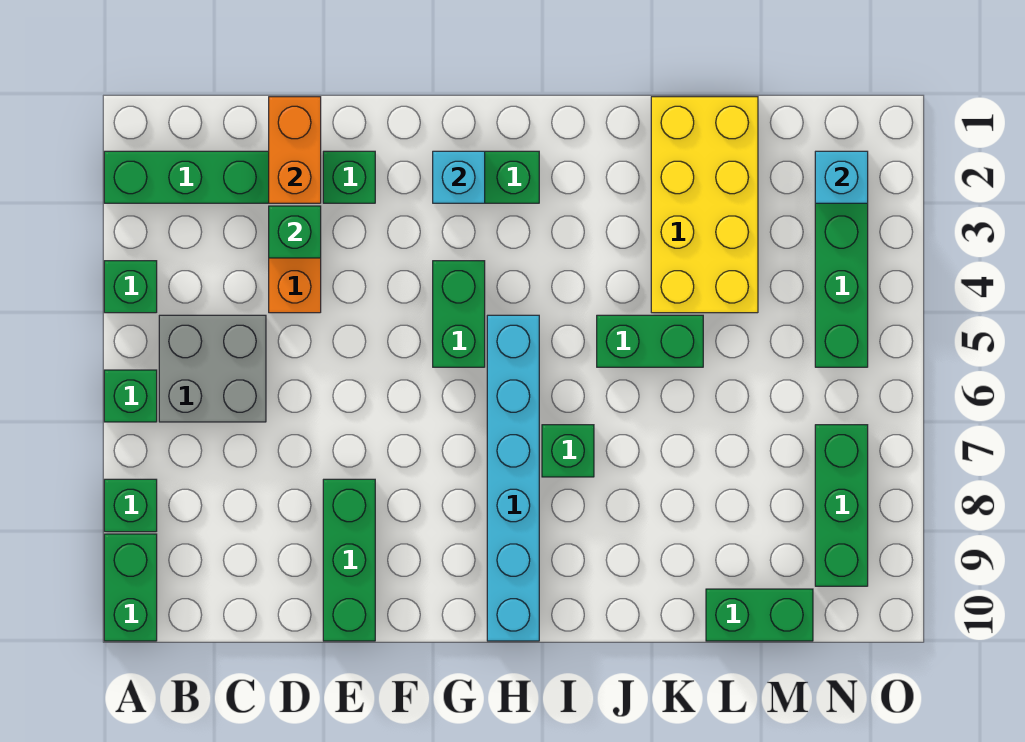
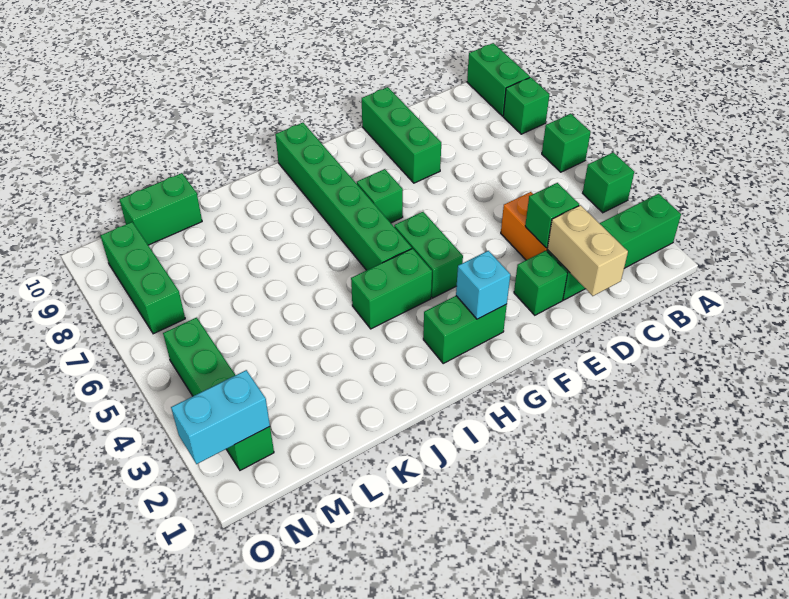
grey 2x2 brick [159,315,266,422] -> none
orange 1x2 brick [269,97,321,203] -> tan 1x2 brick [547,205,628,296]
cyan 1x6 brick [487,315,539,641] -> green 1x6 brick [275,123,412,270]
green 1x1 brick [542,425,594,477] -> green 1x1 brick moved to [357,169,403,223]
green 1x2 brick [597,315,703,367] -> green 1x2 brick moved to [351,248,432,329]
yellow 2x4 brick [651,97,758,313] -> none
cyan 1x1 brick [815,151,868,203] -> cyan 1x2 brick [171,370,270,464]

